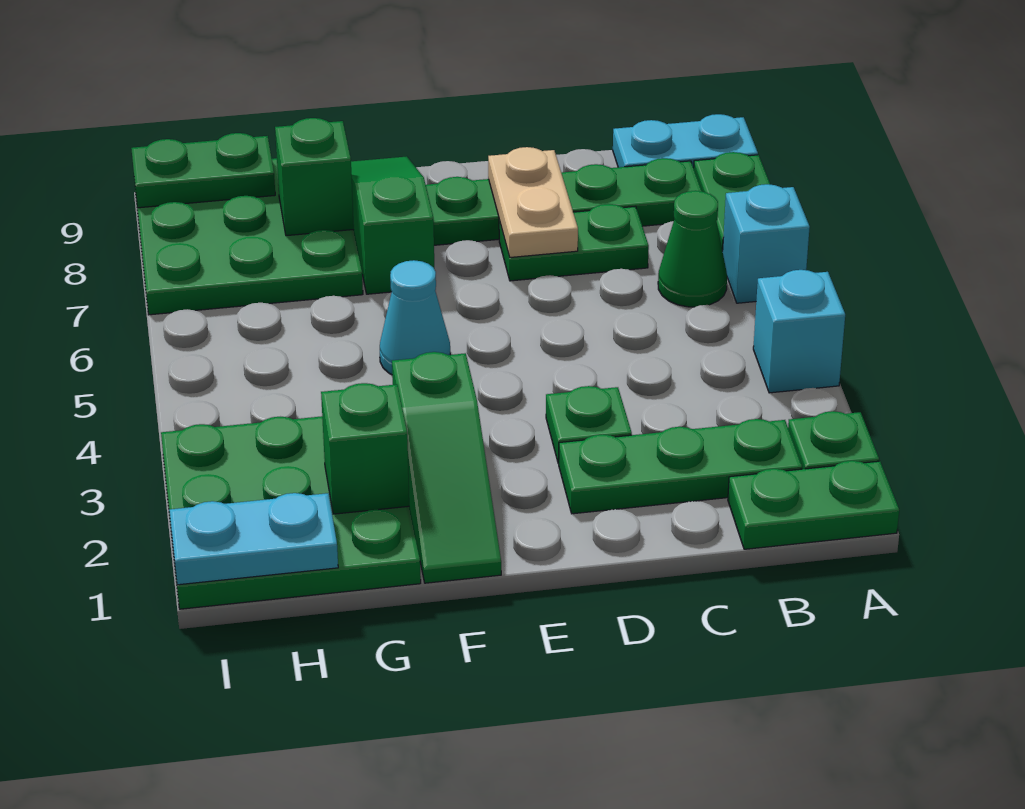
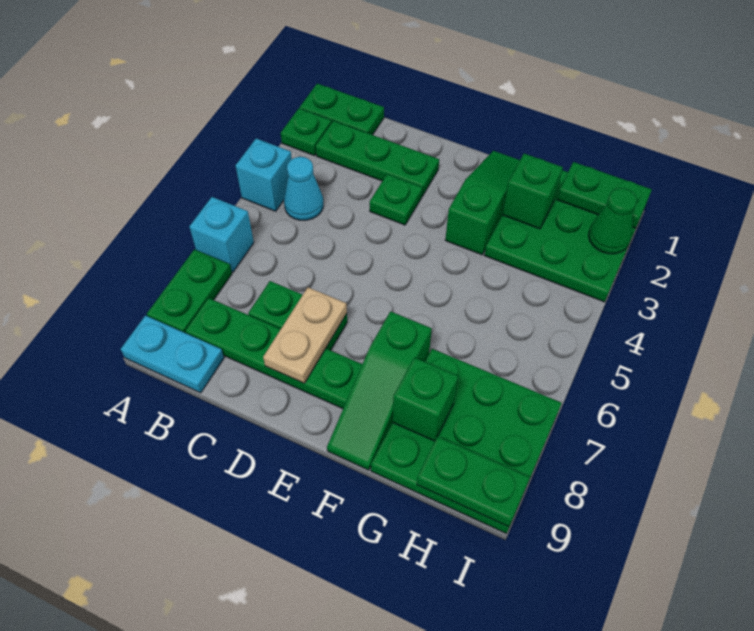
green 1x1 cone [658,191,727,307] -> green 1x1 cone moved to [589,188,637,254]
cyan 1x1 cone [380,260,450,375] -> cyan 1x1 cone moved to [284,157,323,220]
cyan 1x2 plate [169,493,338,585] -> green 1x2 plate [557,162,652,228]

